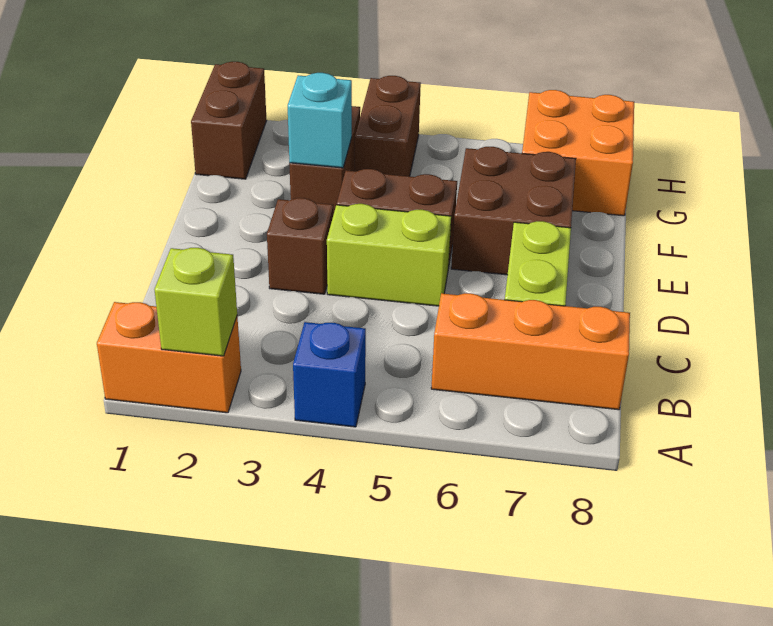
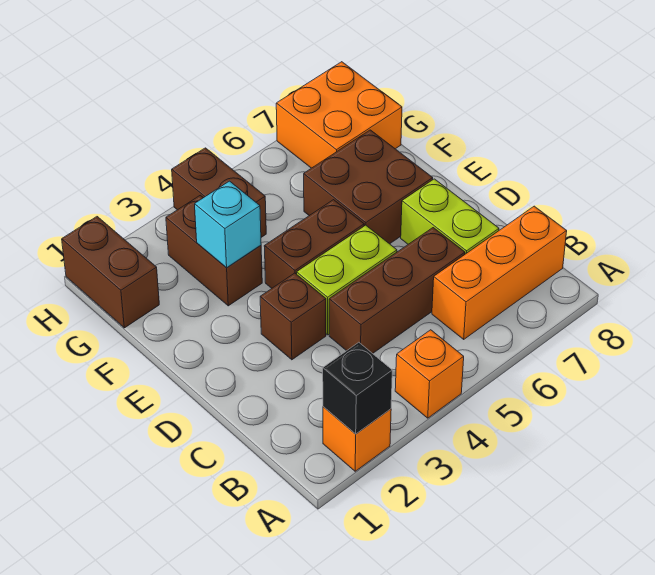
orange 1x2 brick [97,302,241,413] -> orange 1x1 brick [323,407,391,471]
lime 1x1 brick [154,248,237,356] -> black 1x1 brick [323,342,392,434]
blue 1x1 brick [293,322,366,427] -> orange 1x1 brick [395,330,464,418]
none -> brown 1x3 brick [329,228,465,354]

